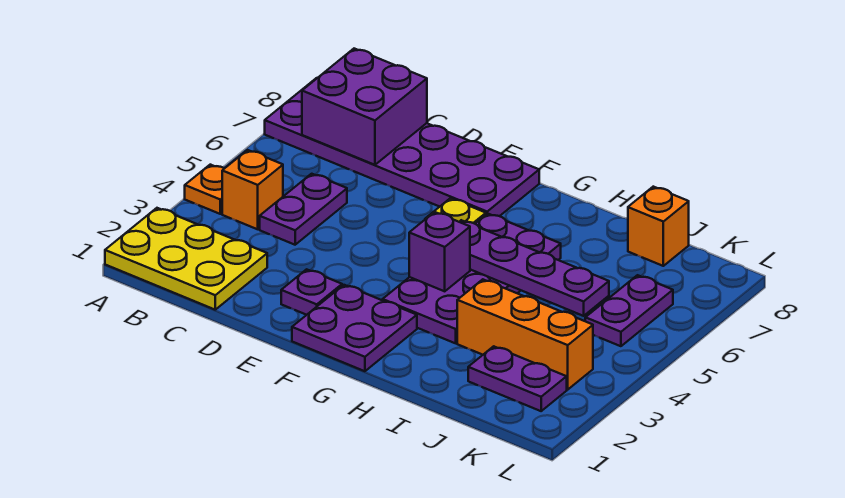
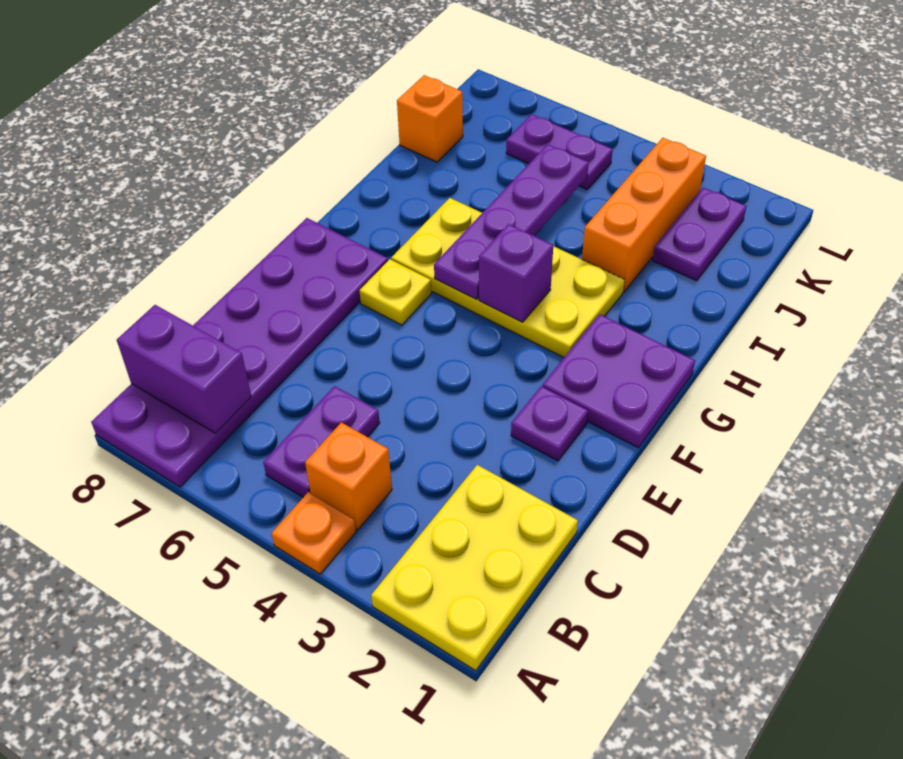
purple 2x2 brick [302,49,427,165] -> purple 1x2 brick [117,305,251,433]
purple 1x2 plate [260,174,347,245] -> purple 1x2 plate turned to [263,386,380,497]
purple 2x4 plate [383,214,561,343] -> yellow 2x4 plate [391,198,625,358]

